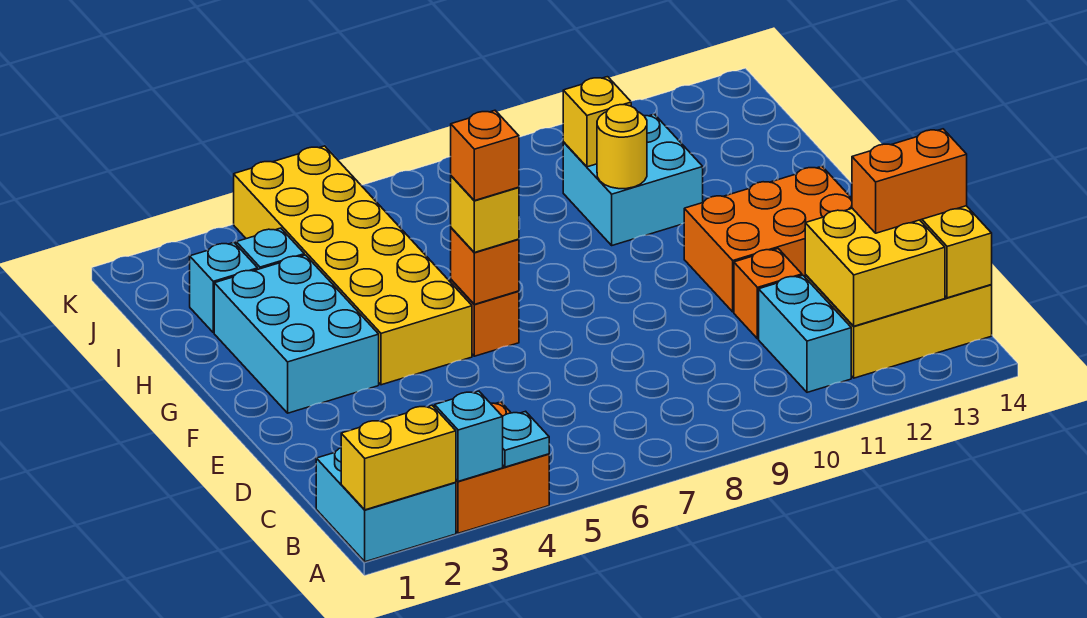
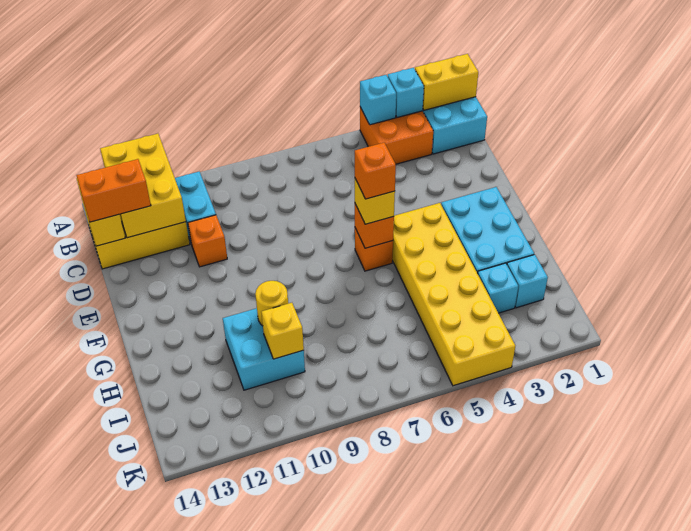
cyan 1x1 plate [503,411,549,467] -> cyan 1x1 brick [360,75,396,125]
yellow 2x2 brick [805,208,945,326] -> yellow 2x3 brick [100,134,186,238]
orange 2x3 brick [684,166,852,312] -> none

